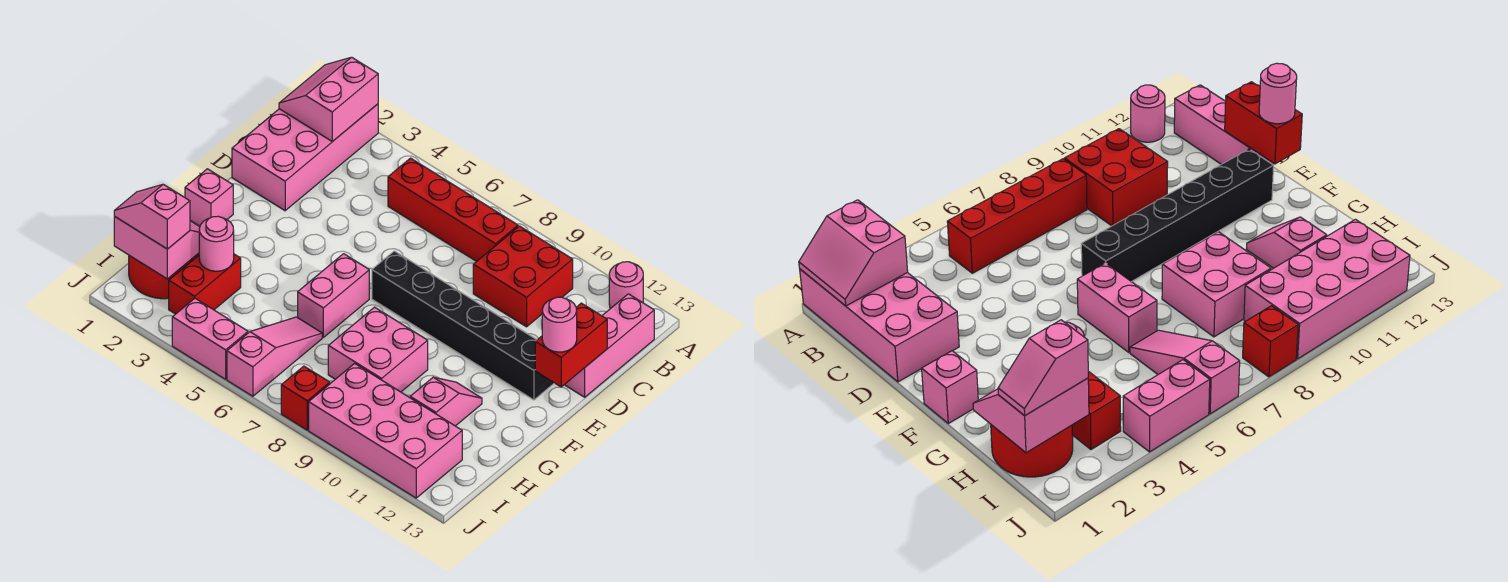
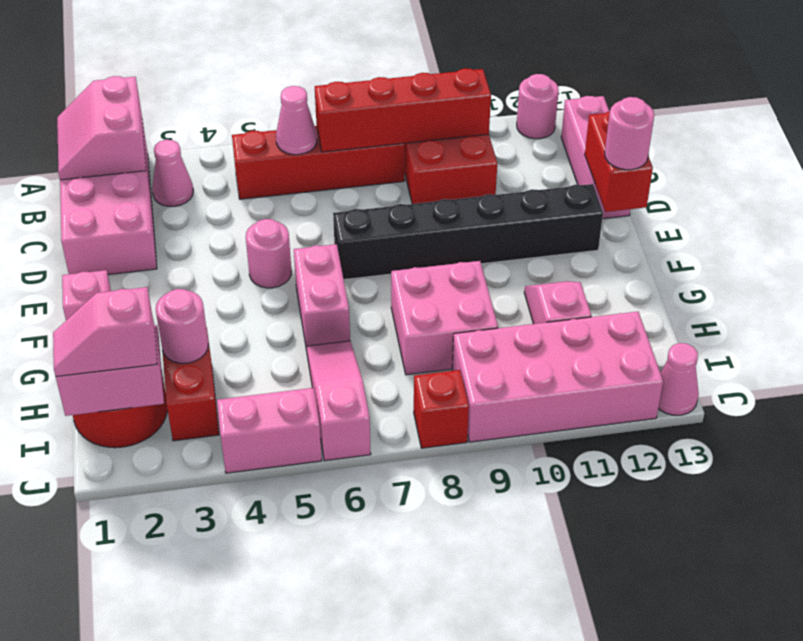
none -> pink 1x1 cone [152,140,193,206]
none -> pink 1x1 cone [276,86,317,155]
none -> red 1x4 brick [315,68,491,152]
none -> pink 1x1 round brick [246,219,291,288]
none -> pink 1x1 cone [658,343,699,415]

